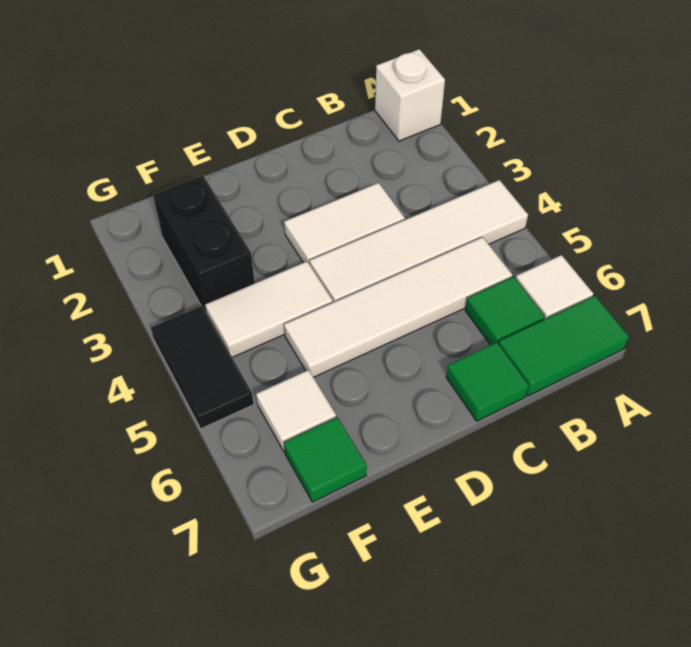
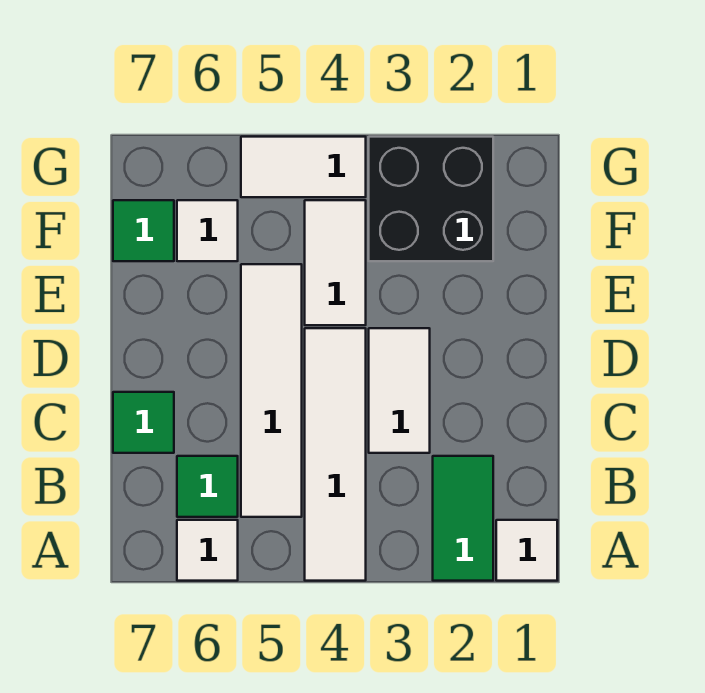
white 1x1 brick [375,49,445,141] -> white 1x1 tile [496,520,557,581]
green 1x2 tile [499,296,629,396] -> green 1x2 tile moved to [433,456,493,581]
black 1x2 brick [153,176,255,312] -> black 2x2 brick [369,137,493,261]
black 1x2 tile [151,306,254,429] -> white 1x2 tile [241,137,366,197]

